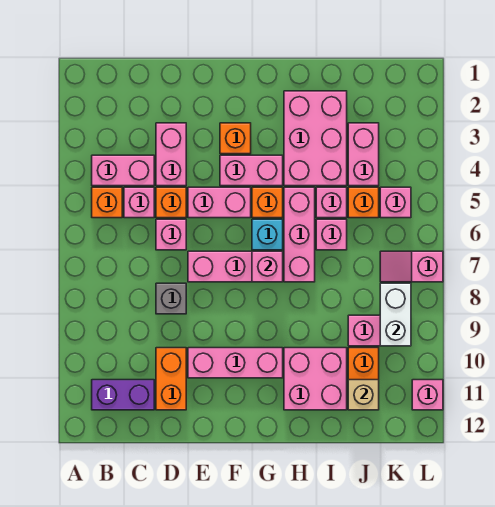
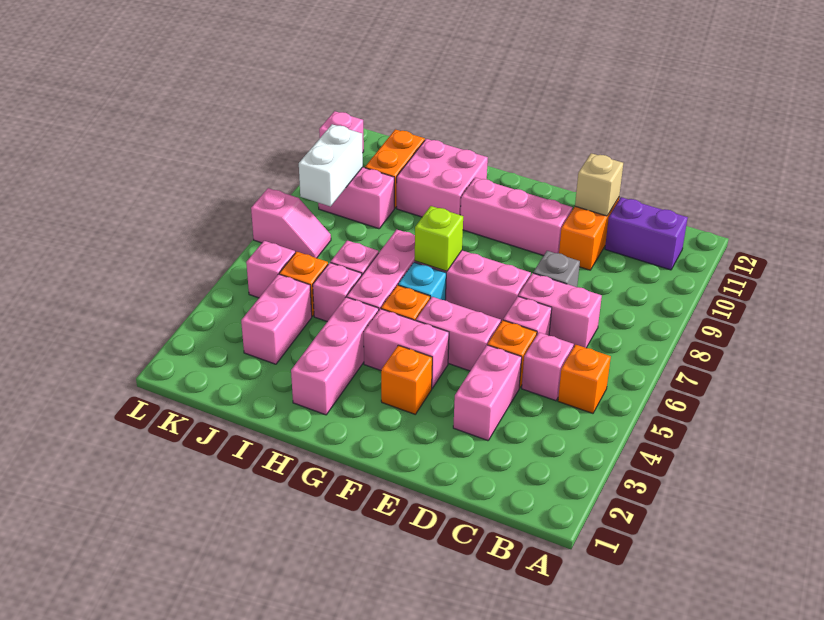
pink 1x2 brick [92,155,154,186] -> pink 1x2 brick moved to [519,273,602,348]
pink 1x1 brick [252,251,283,282] -> lime 1x1 brick [415,206,463,271]
pink 2x3 brick [284,91,347,186] -> pink 1x3 brick [291,297,379,415]
tan 1x1 brick [348,380,379,410] -> tan 1x1 brick moved to [575,153,623,216]

